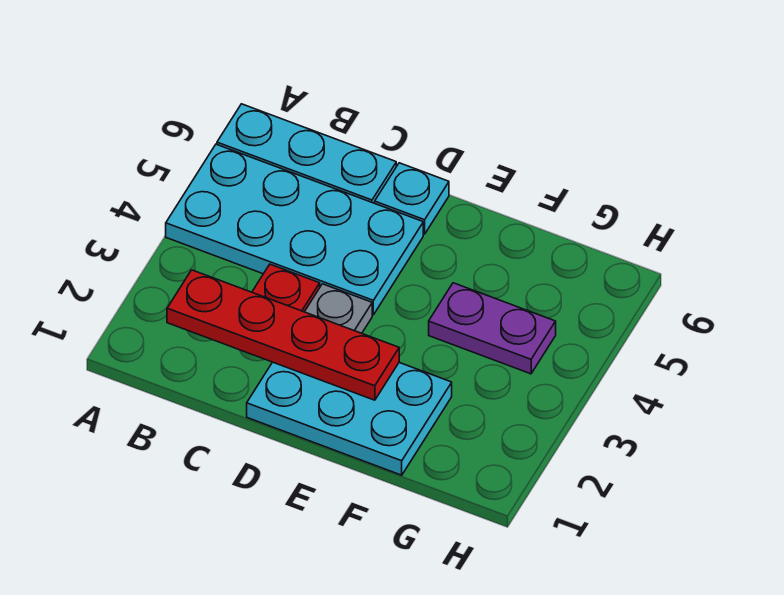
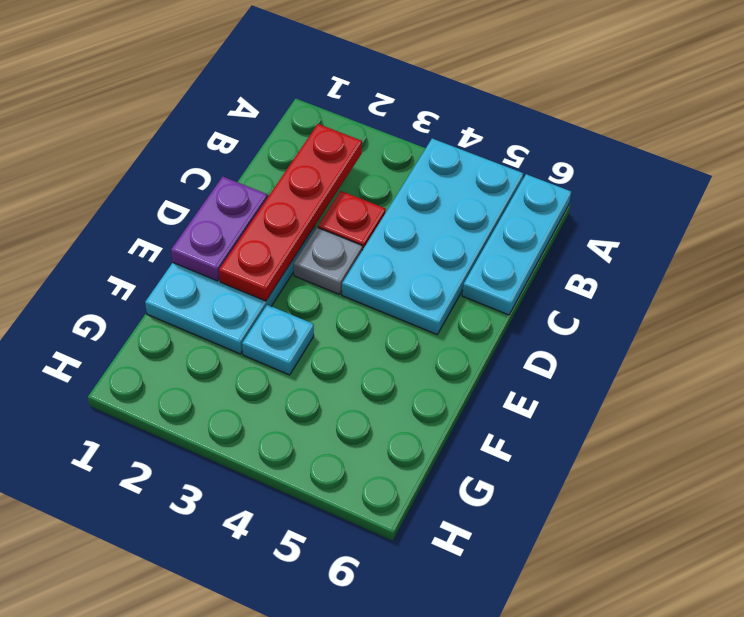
cyan 1x1 plate [375,163,449,234] -> cyan 1x1 plate moved to [242,305,314,375]
purple 1x2 plate [429,283,556,374] -> purple 1x2 plate moved to [171,177,267,281]

